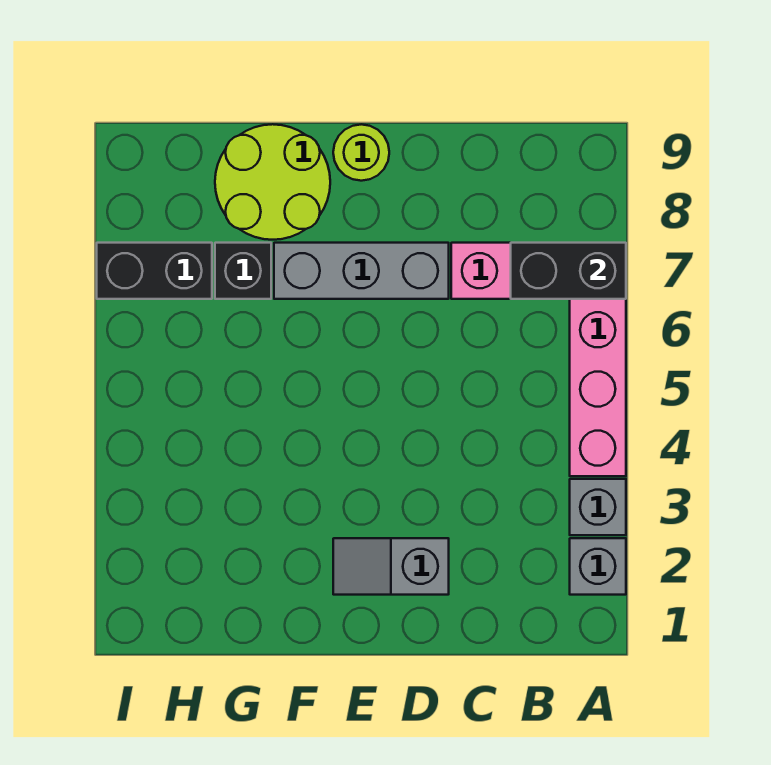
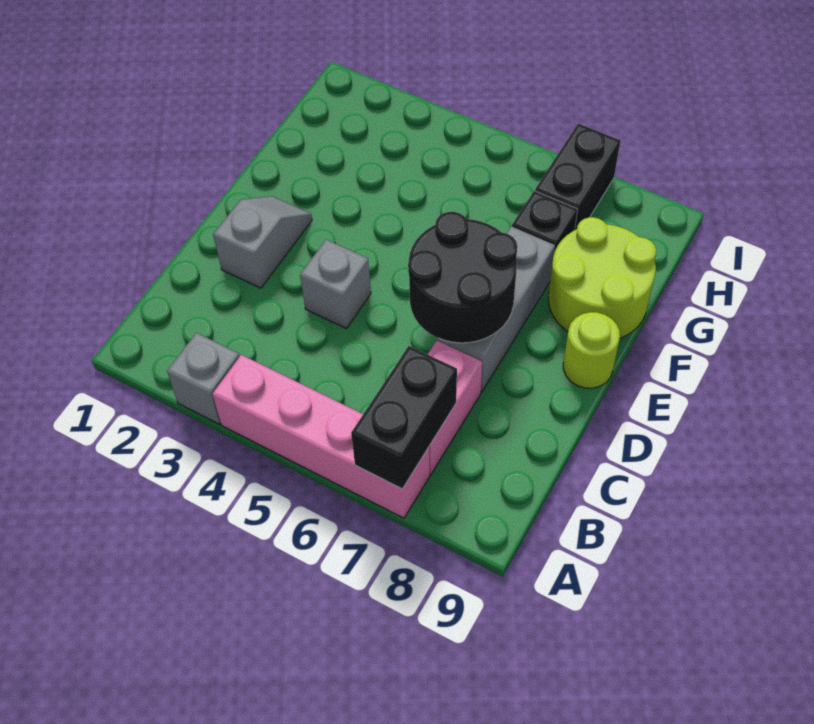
grey 1x1 brick [570,538,626,595] -> grey 1x1 brick moved to [300,240,371,328]
none -> black 2x2 round brick [408,212,517,343]

